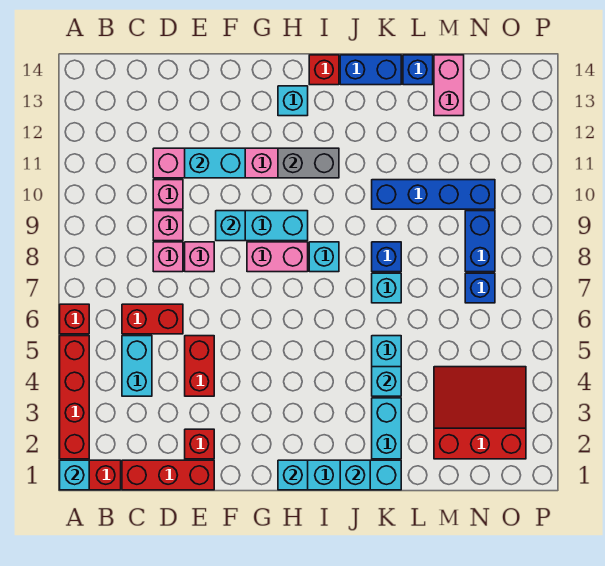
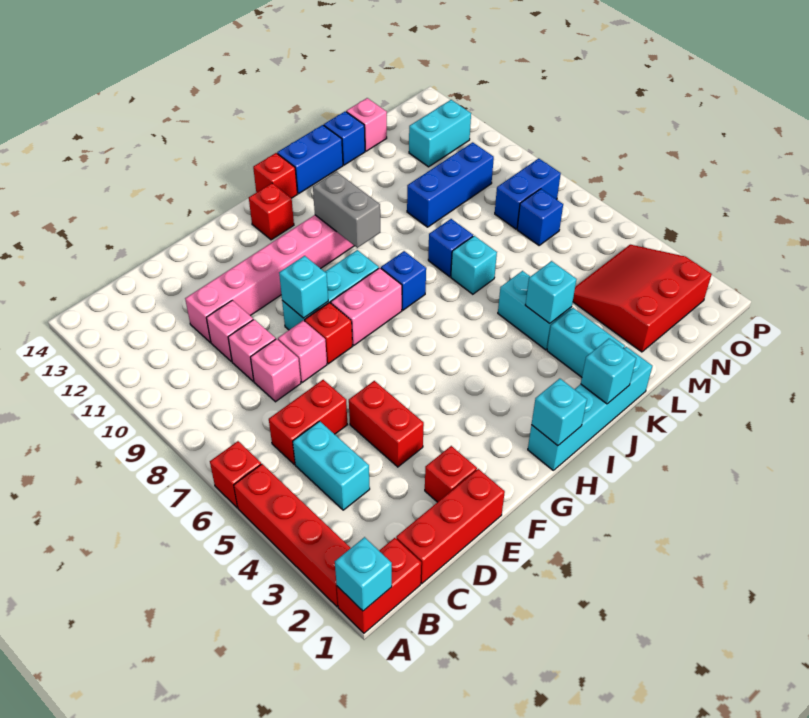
cyan 1x2 brick [185,148,245,178] -> cyan 1x2 brick moved to [409,100,471,167]
none -> red 1x1 brick [305,303,353,364]
grey 1x2 brick [278,148,339,178] -> grey 1x2 brick turned to [313,172,380,248]
cyan 1x1 brick [278,86,308,116] -> red 1x1 brick [249,183,294,240]
cyan 1x1 brick [309,242,339,272] -> blue 1x1 brick [381,251,426,310]
blue 1x4 brick [372,180,495,209] -> blue 1x3 brick [407,142,494,227]
pink 1x2 brick [434,55,464,116] -> pink 1x1 brick [346,98,387,151]
blue 1x2 brick [465,211,495,272] -> blue 1x2 brick turned to [495,158,561,229]

